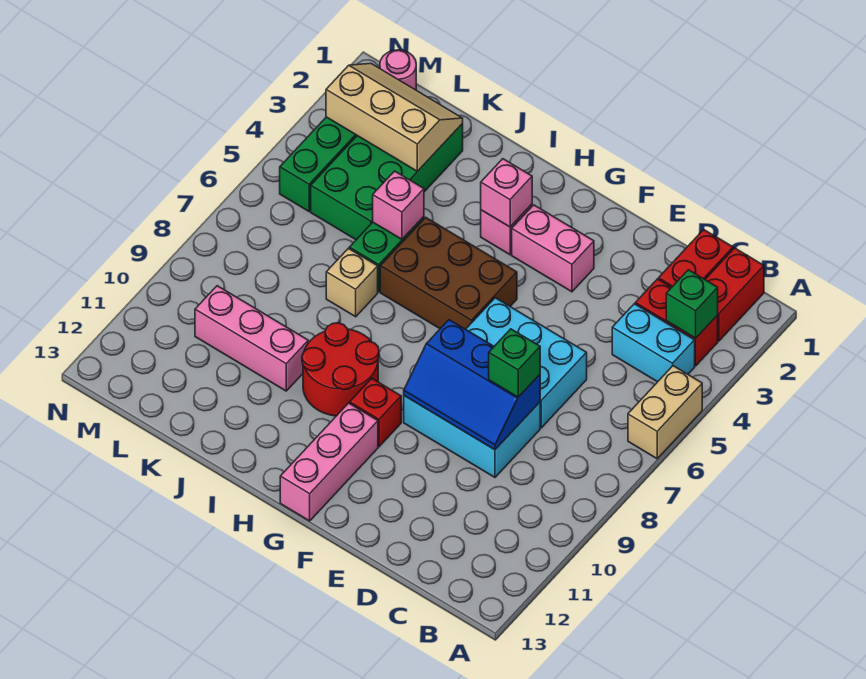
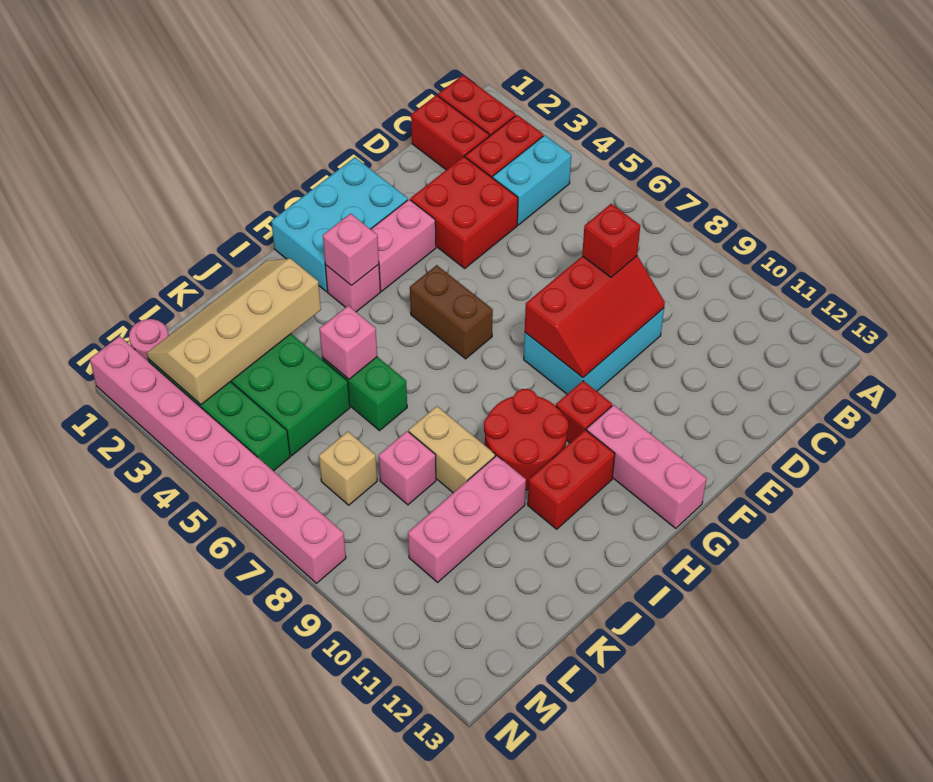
tan 1x2 brick [628,366,702,459] -> tan 1x2 brick moved to [409,406,495,493]
green 1x1 brick [666,270,718,338] -> none
none -> red 2x2 brick [410,157,518,268]
cyan 2x3 brick [466,298,587,428] -> cyan 2x3 brick moved to [271,157,408,292]
blue 2x3 slope [404,320,540,450] -> red 2x3 slope [525,256,665,378]
green 1x1 brick [489,329,540,397] -> red 1x1 brick [582,204,640,277]
brown 2x3 brick [380,217,517,329] -> brown 1x2 brick [410,265,493,359]
none -> red 1x2 brick [528,430,615,529]
tan 1x1 brick [326,248,378,317] -> tan 1x1 brick moved to [319,431,377,505]
tan 2x3 slope [326,64,463,171] -> tan 2x4 slope [147,259,321,405]
none -> pink 1x1 brick [379,431,436,505]
none -> pink 1x8 brick [90,336,346,583]

